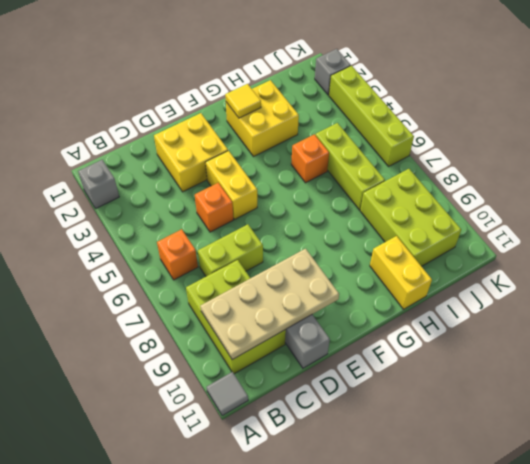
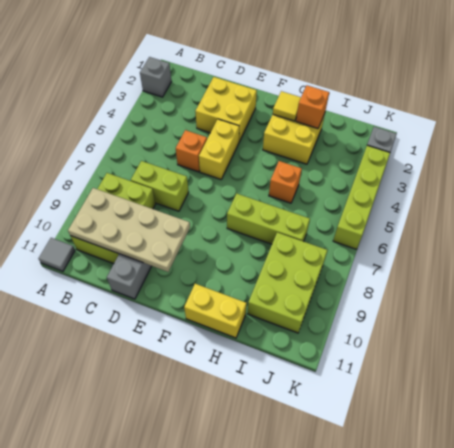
orange 1x1 brick [157,229,198,280] -> orange 1x1 brick moved to [296,85,329,128]
yellow 1x2 brick [370,236,432,309] -> yellow 1x2 brick turned to [184,284,247,338]
lime 1x3 brick [316,123,385,210] -> lime 1x3 brick turned to [227,193,310,244]

